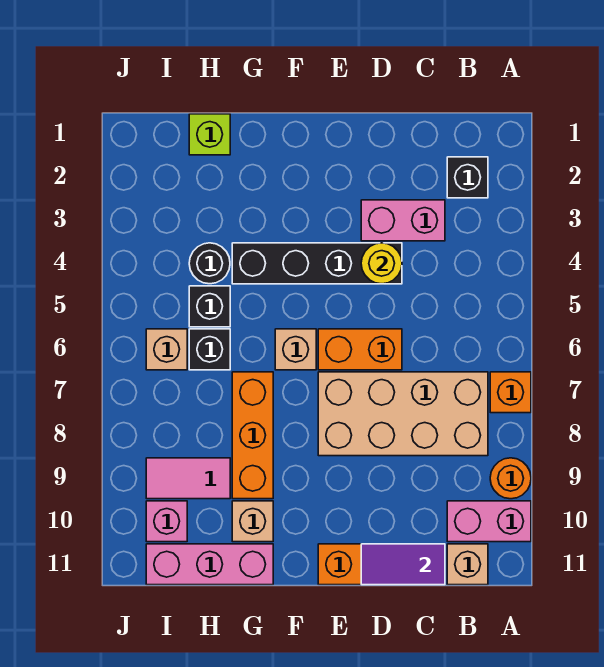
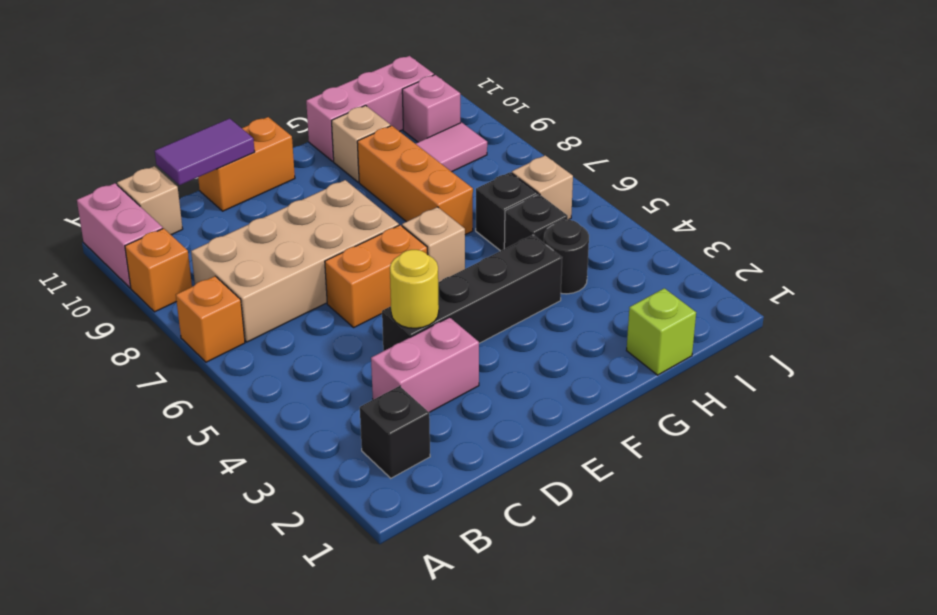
orange 1x1 round brick [490,458,531,499] -> orange 1x1 brick [125,228,192,312]
pink 1x2 brick [447,501,531,542] -> pink 1x2 brick turned to [77,183,163,288]

